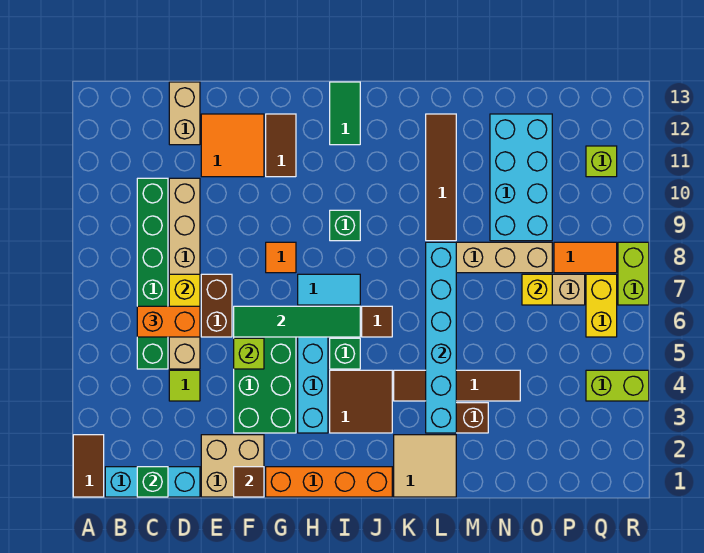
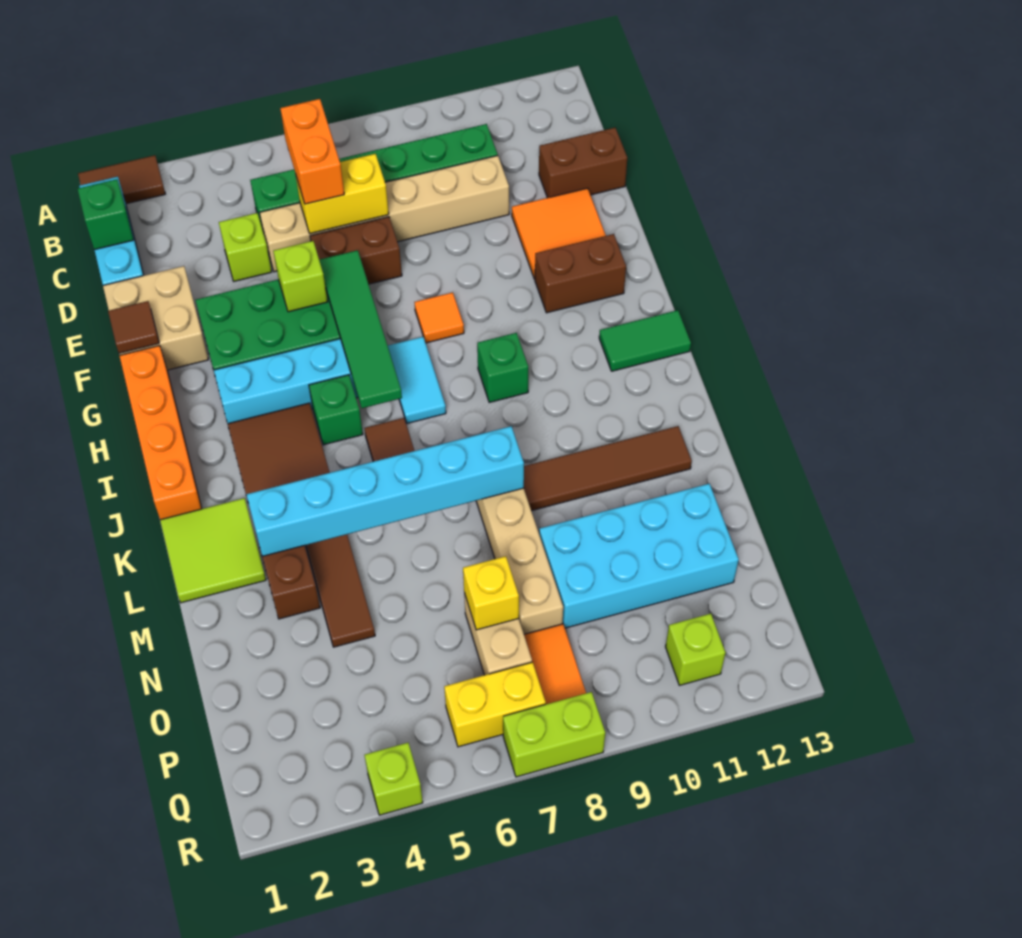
lime 1x1 tile [169,370,200,401] -> lime 1x1 brick [219,213,272,281]
tan 1x2 brick [169,82,200,145] -> brown 1x2 brick [539,128,627,198]
brown 1x2 tile [266,114,296,177] -> brown 1x2 brick [535,234,626,313]
tan 2x2 tile [394,435,456,497] -> lime 2x2 tile [160,498,266,603]
lime 1x2 brick [586,370,649,401] -> lime 1x1 brick [364,743,423,815]

